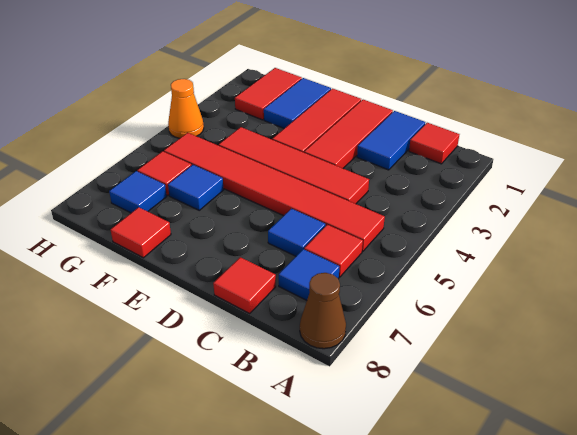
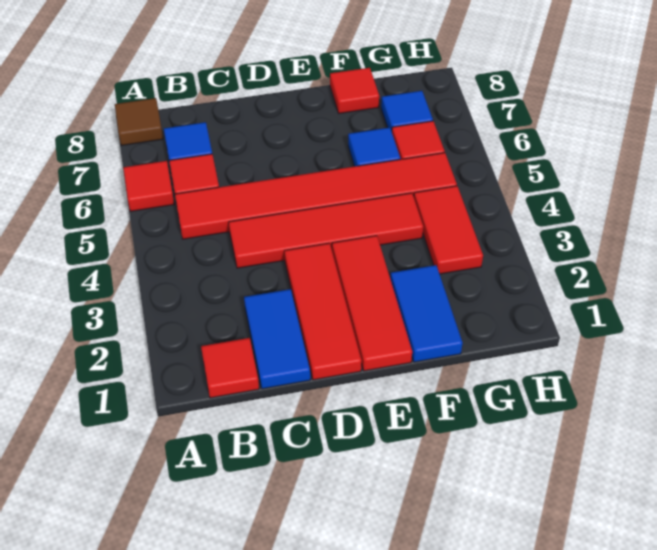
brown 1x1 cone [300,273,346,349] -> brown 1x1 tile [115,98,163,146]
blue 1x1 tile [268,209,325,256] -> none
red 1x1 tile [213,257,276,313] -> red 1x1 tile moved to [123,161,174,211]
red 1x2 tile [235,68,302,120] -> red 1x2 tile moved to [414,186,483,274]
orange 1x1 cone [168,79,204,138] -> none

